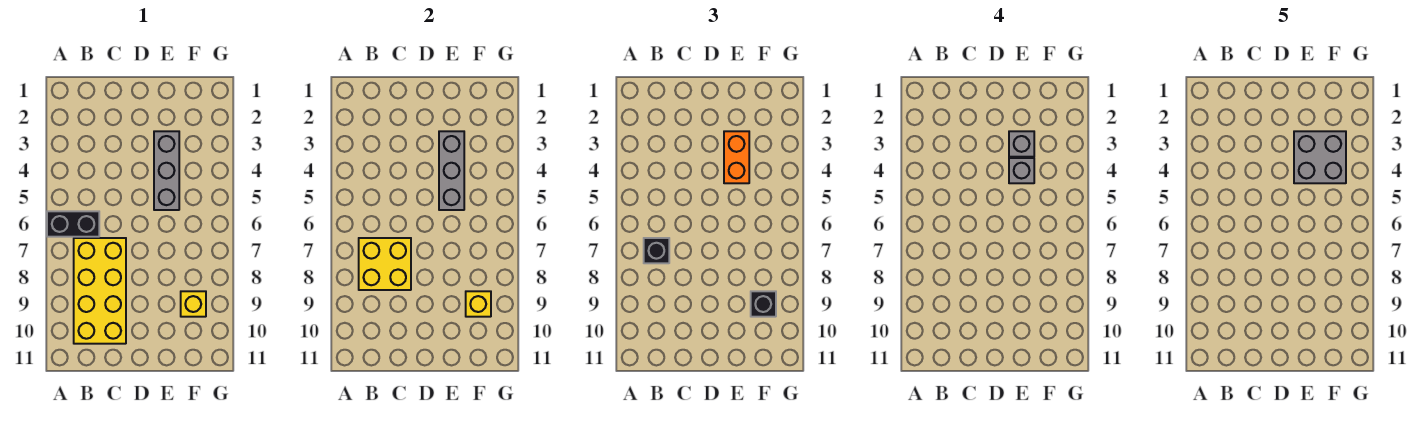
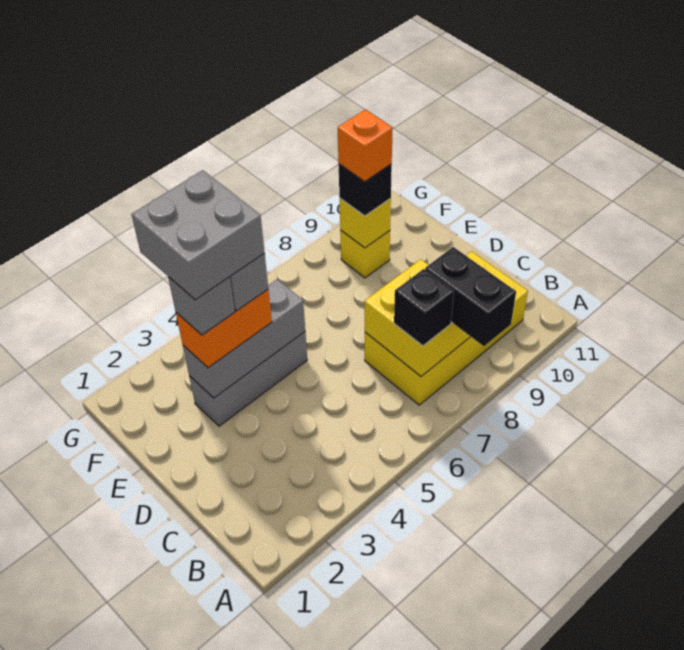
black 1x2 brick [47,211,99,237] -> black 1x2 brick moved to [425,247,516,346]
none -> orange 1x1 brick [338,110,392,181]

